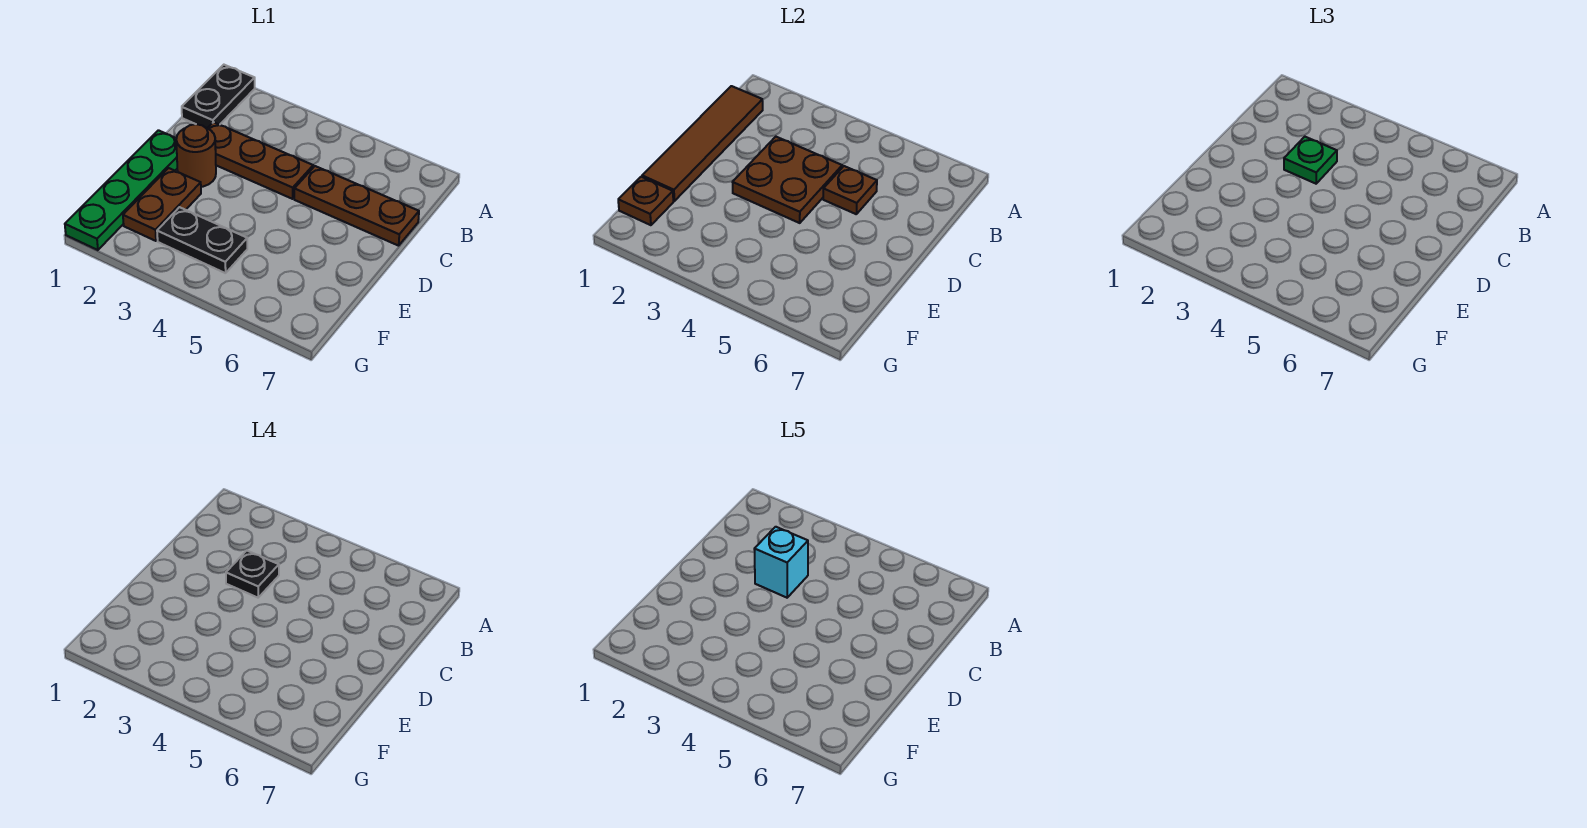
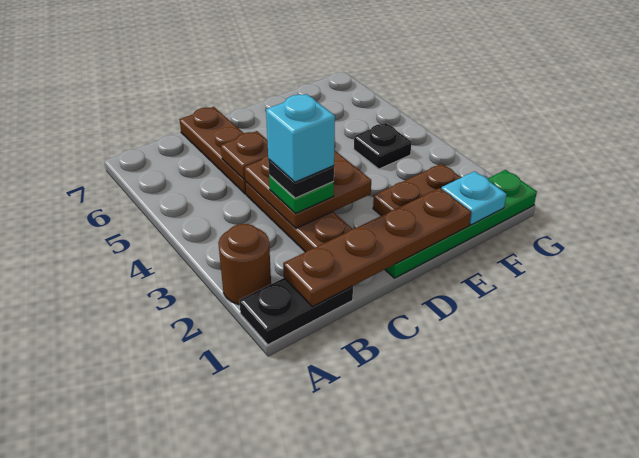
brown 1x4 tile [642,86,763,201] -> brown 1x4 plate [283,188,471,307]
brown 1x1 round brick [176,124,216,187] -> brown 1x1 round brick moved to [218,224,271,305]
brown 1x1 plate [618,177,673,225] -> cyan 1x1 plate [441,171,507,225]
black 1x2 plate [157,207,247,273] -> black 1x1 plate [354,123,412,169]

